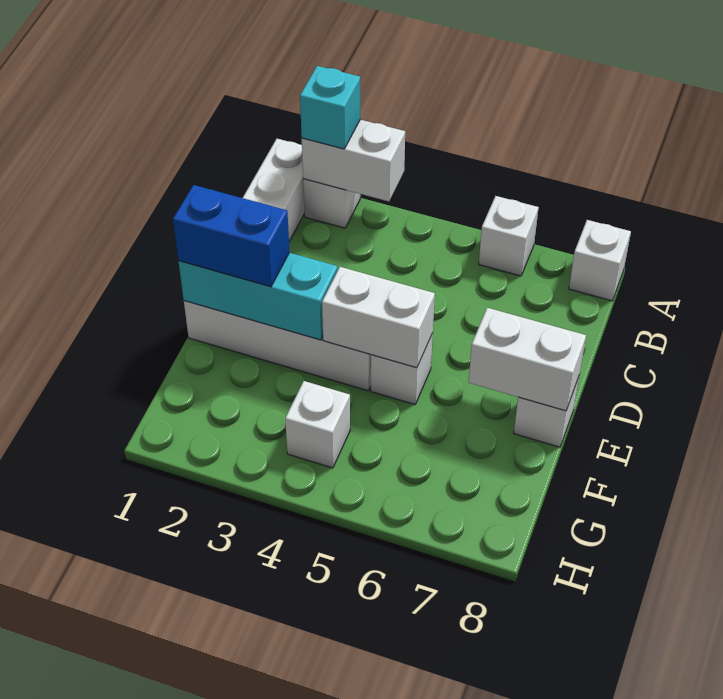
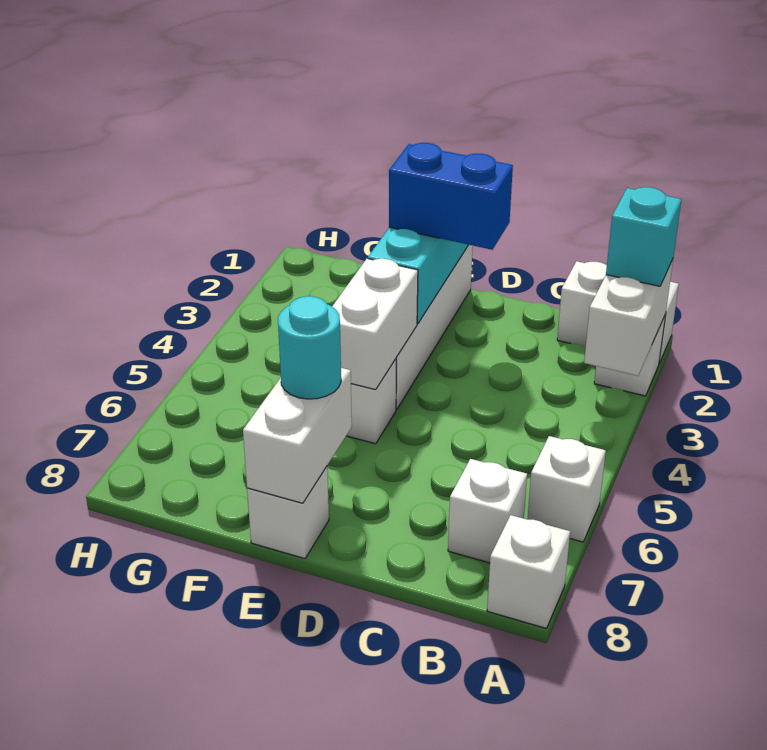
blue 1x2 brick [173,185,290,287] -> blue 1x2 brick turned to [389,143,513,250]
none -> cyan 1x1 round brick [278,296,341,399]
white 1x1 brick [285,381,350,468] -> white 1x1 brick moved to [448,459,527,563]

